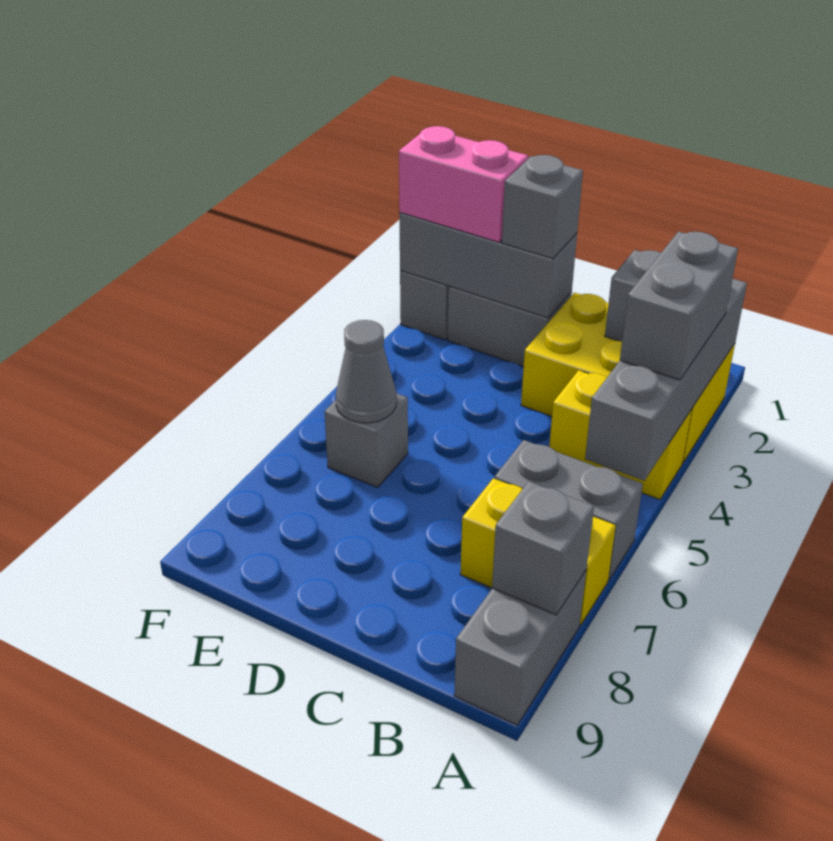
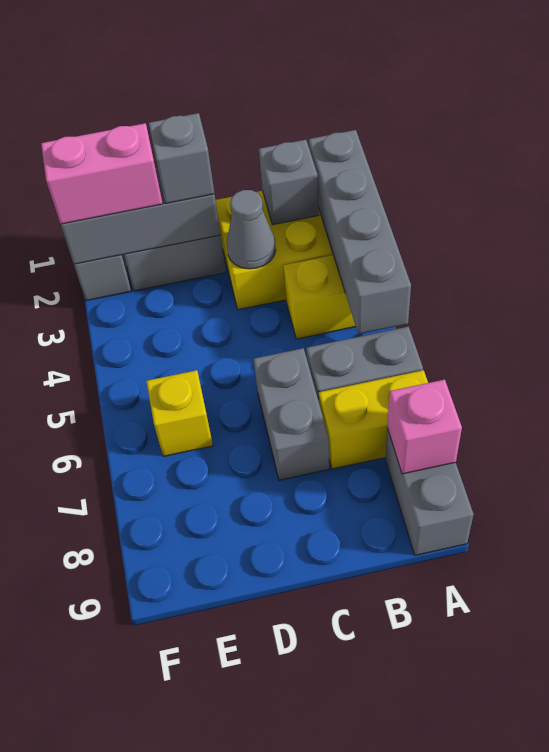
grey 1x2 brick [620,232,738,380] -> grey 1x2 brick moved to [253,348,329,480]
grey 1x1 brick [492,481,594,615] -> pink 1x1 brick [387,380,462,474]
grey 1x1 brick [324,393,408,487] -> yellow 1x1 brick [146,370,213,456]
grey 1x1 cone [336,320,396,423] -> grey 1x1 cone moved to [227,190,276,269]

